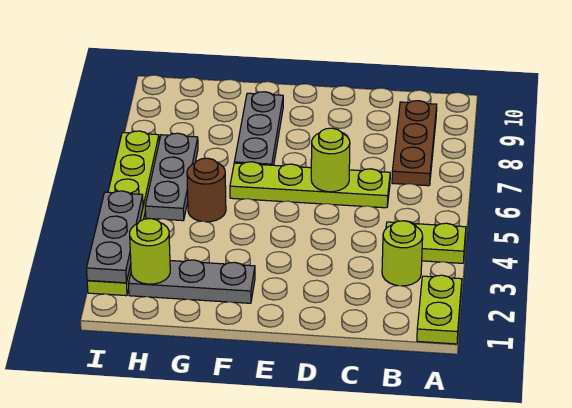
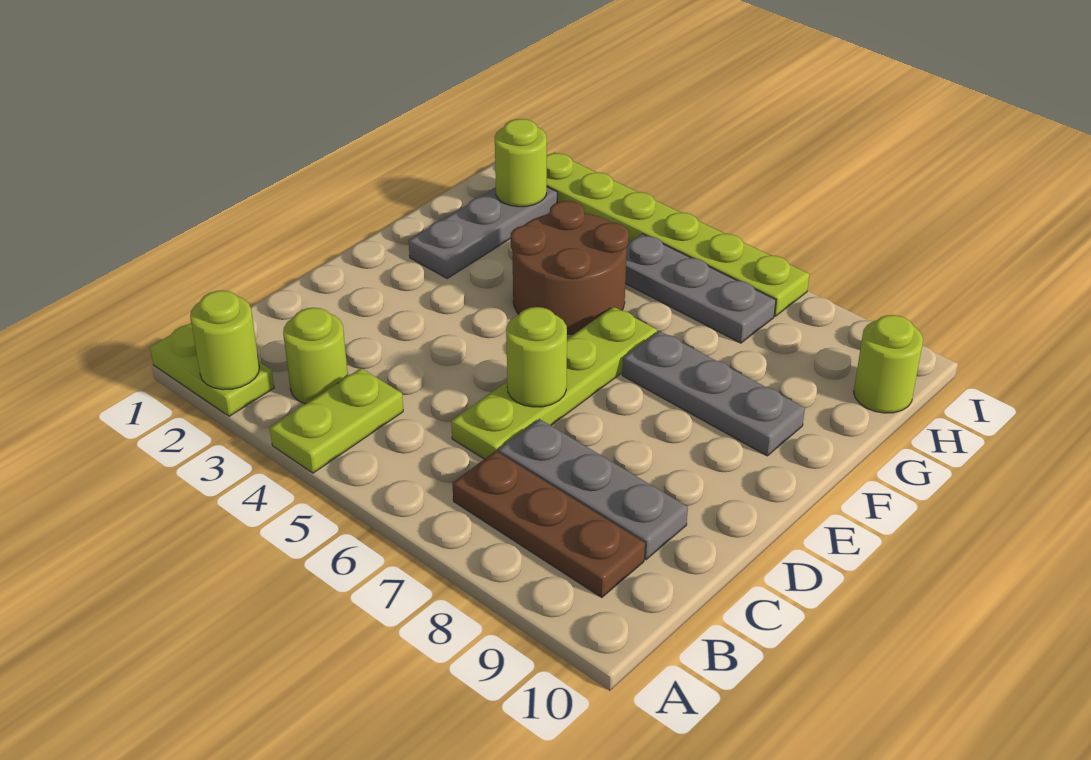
none -> lime 1x1 round brick [190,290,259,390]
brown 1x1 round brick [187,158,226,222] -> brown 2x2 round brick [511,201,629,334]
none -> lime 1x1 round brick [854,315,923,413]
grey 1x3 plate [87,191,143,283] -> grey 1x3 plate moved to [498,419,688,560]

